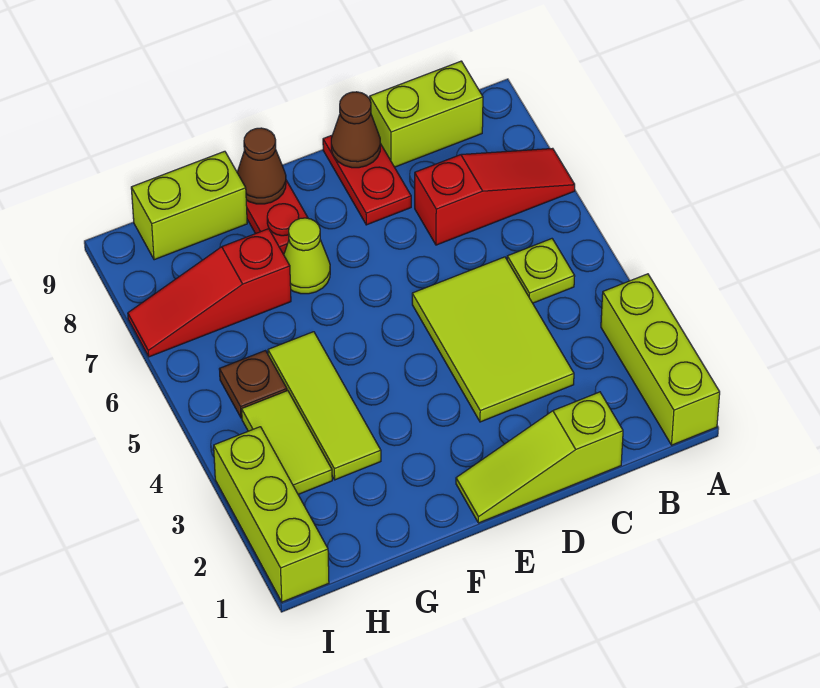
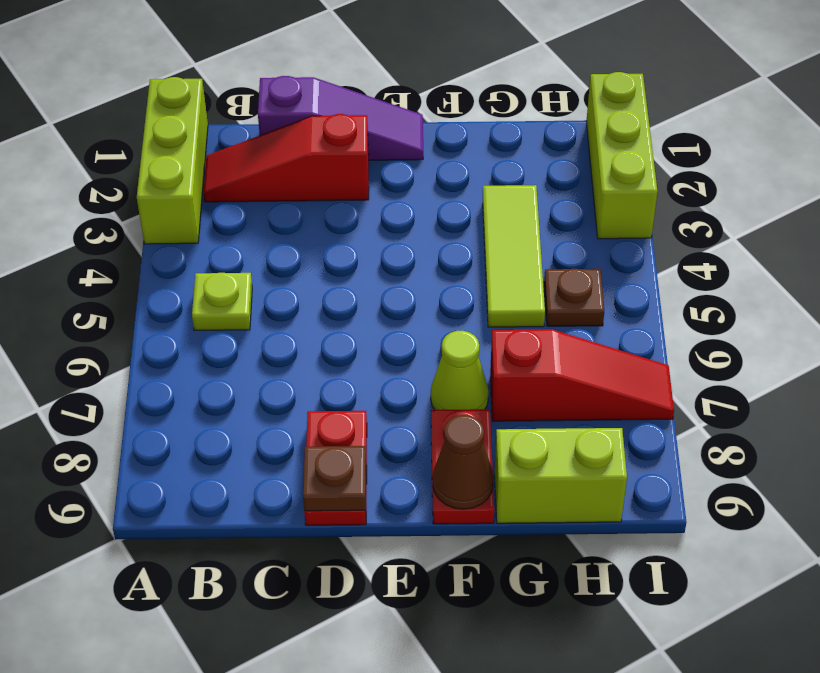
red 1x3 slope [415,148,575,245] -> red 1x3 slope moved to [203,114,369,202]
lime 1x2 brick [370,61,483,167] -> none
lime 1x3 slope [456,392,623,523] -> purple 1x3 slope [258,76,423,160]
lime 2x3 tile [412,257,574,422] -> none
brown 1x1 cone [331,92,380,168] -> brown 1x1 plate [303,446,366,511]
lime 1x2 tile [242,391,332,494] -> none

